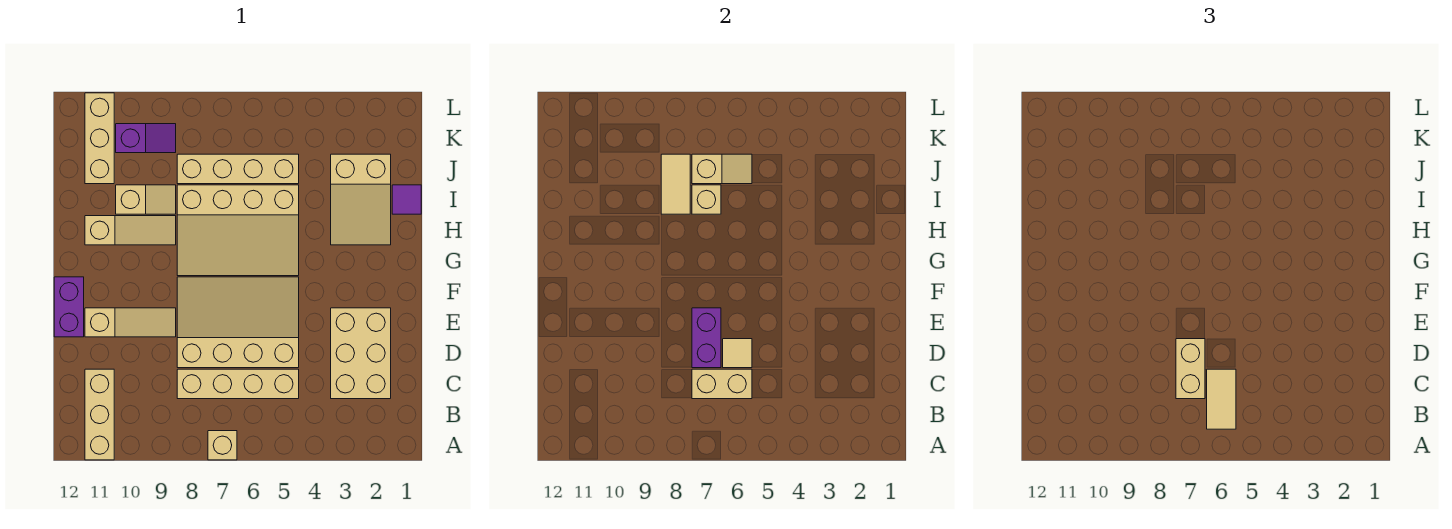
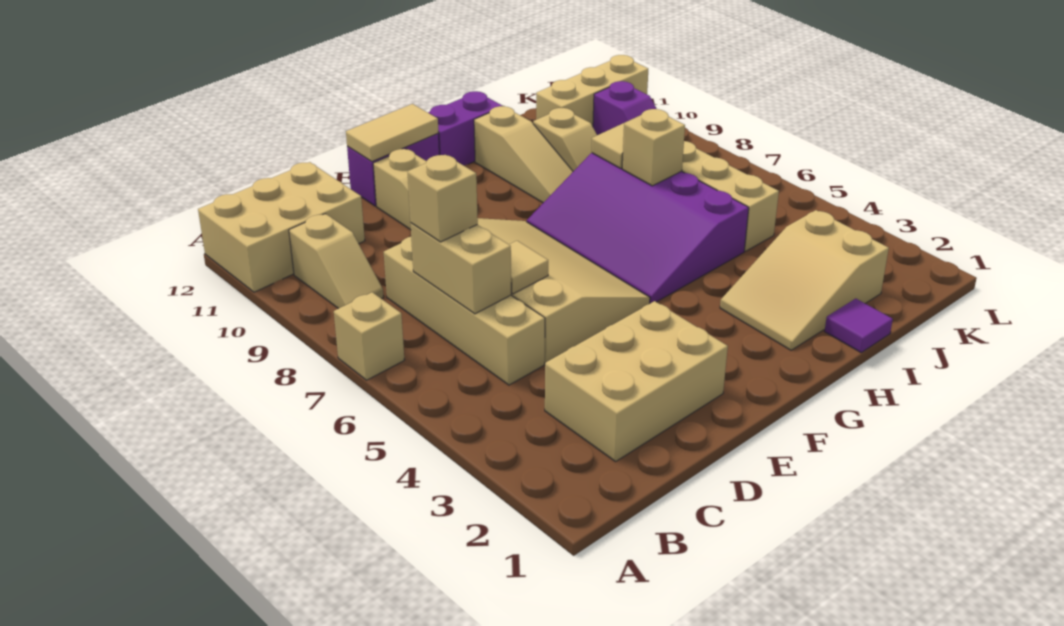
tan 1x3 brick [85,369,114,460] -> tan 2x3 brick [198,162,365,292]
tan 1x2 tile [1207,369,1236,429] -> tan 1x2 tile moved to [346,104,439,161]
tan 1x2 brick [1176,339,1205,399] -> tan 1x1 brick [407,155,478,242]
purple 1x2 brick [692,308,721,368] -> purple 1x2 brick moved to [428,91,502,165]
tan 3x4 slope [177,185,299,276] -> purple 3x4 slope [527,153,749,303]
tan 1x2 slope [692,154,752,184] -> tan 1x2 slope moved to [289,214,384,309]

